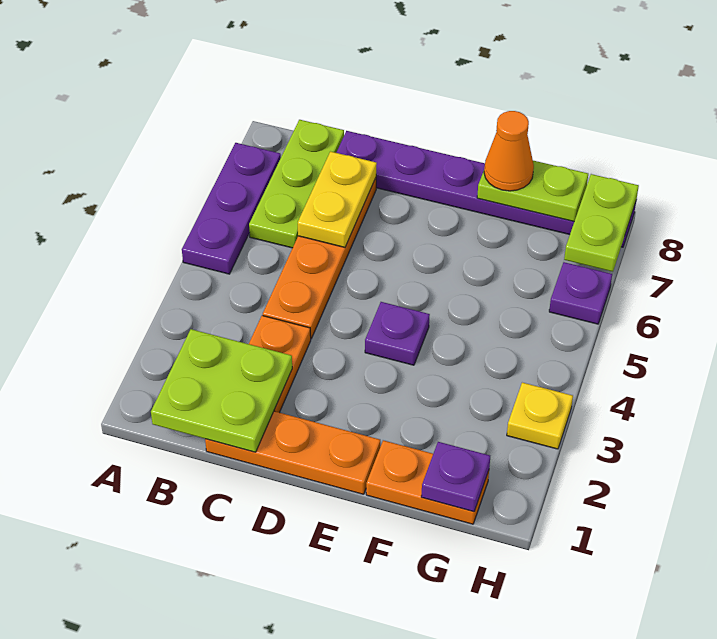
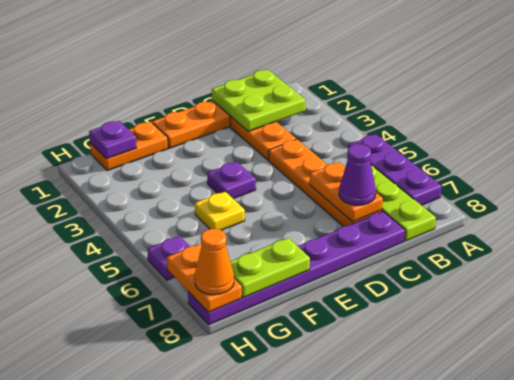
yellow 1x2 plate [298,152,377,247] -> orange 1x2 plate [310,162,383,222]
none -> purple 1x1 cone [339,144,376,205]
orange 1x1 cone [484,111,534,191] -> orange 1x1 cone moved to [195,229,234,295]
yellow 1x1 plate [507,383,573,449] -> yellow 1x1 plate moved to [195,192,245,230]
lime 1x2 plate [564,174,639,272] -> orange 1x2 plate [167,244,242,312]

